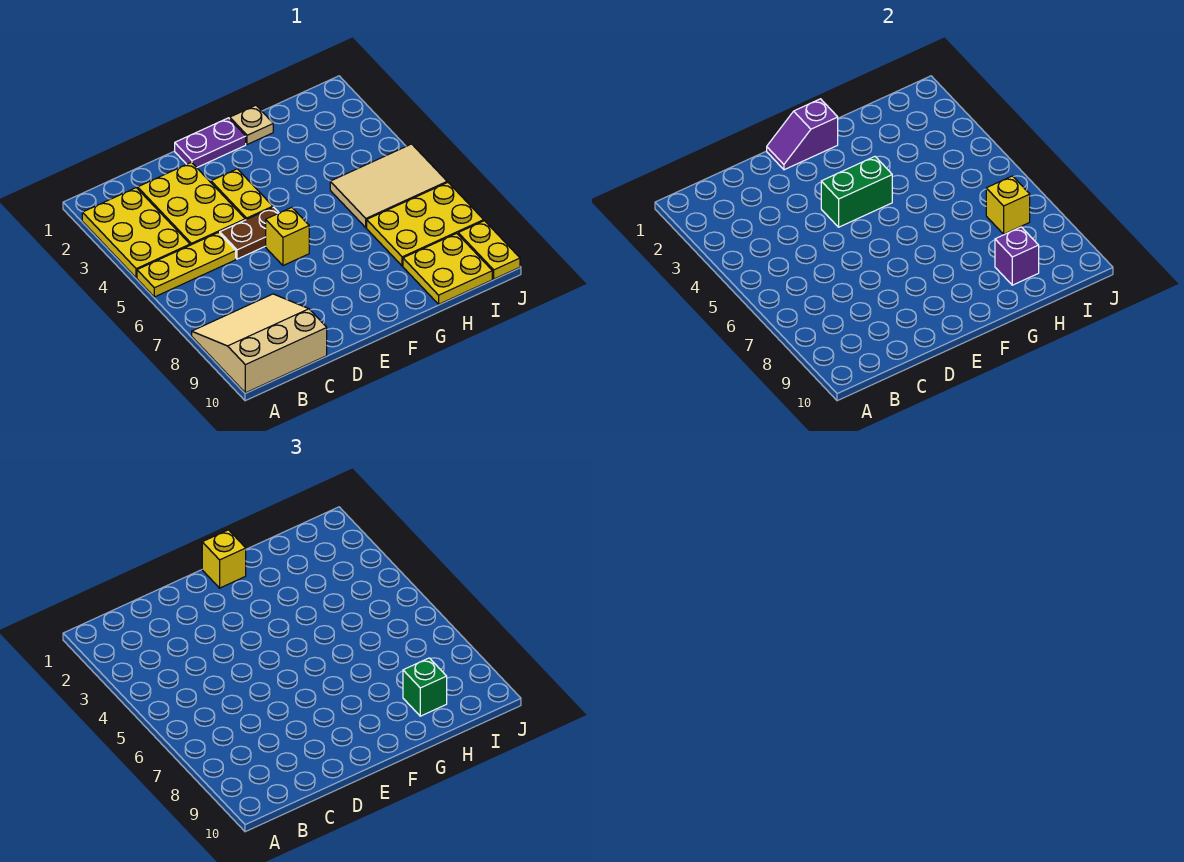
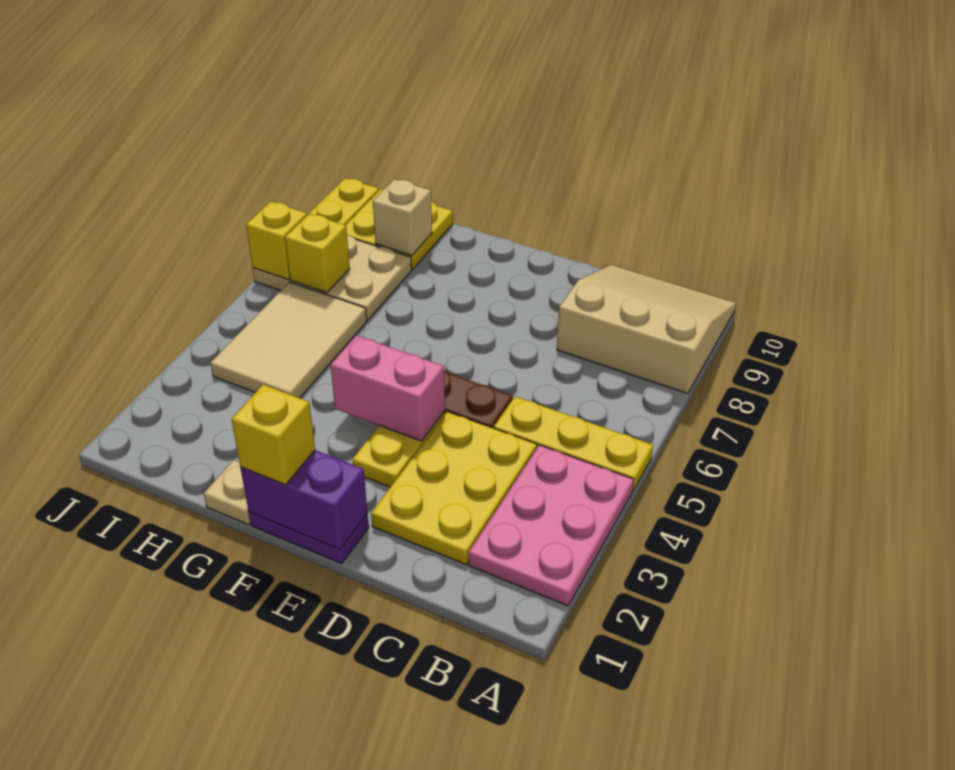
yellow 2x3 plate [82,188,190,278] -> pink 2x3 plate [469,445,634,606]
tan 3x3 slope [192,294,327,393] -> tan 3x3 slope turned to [557,265,736,393]
purple 1x2 slope [767,99,838,170] -> purple 1x2 brick [240,450,367,550]
green 1x2 brick [821,157,892,227] -> pink 1x2 brick [331,335,445,441]
yellow 1x1 brick [266,207,309,266] -> yellow 1x1 brick moved to [246,201,307,280]
tan 2x3 tile [330,144,447,228] -> tan 2x3 tile turned to [210,282,367,398]
yellow 2x3 plate [367,182,484,266] -> tan 2x3 plate [253,235,412,320]
purple 1x1 brick [995,227,1039,285] -> tan 1x1 brick [373,179,432,256]
green 1x1 brick [403,658,447,716] -> none

